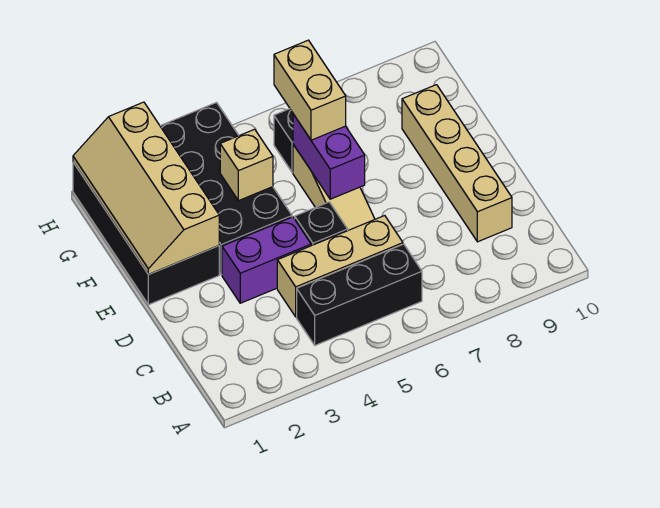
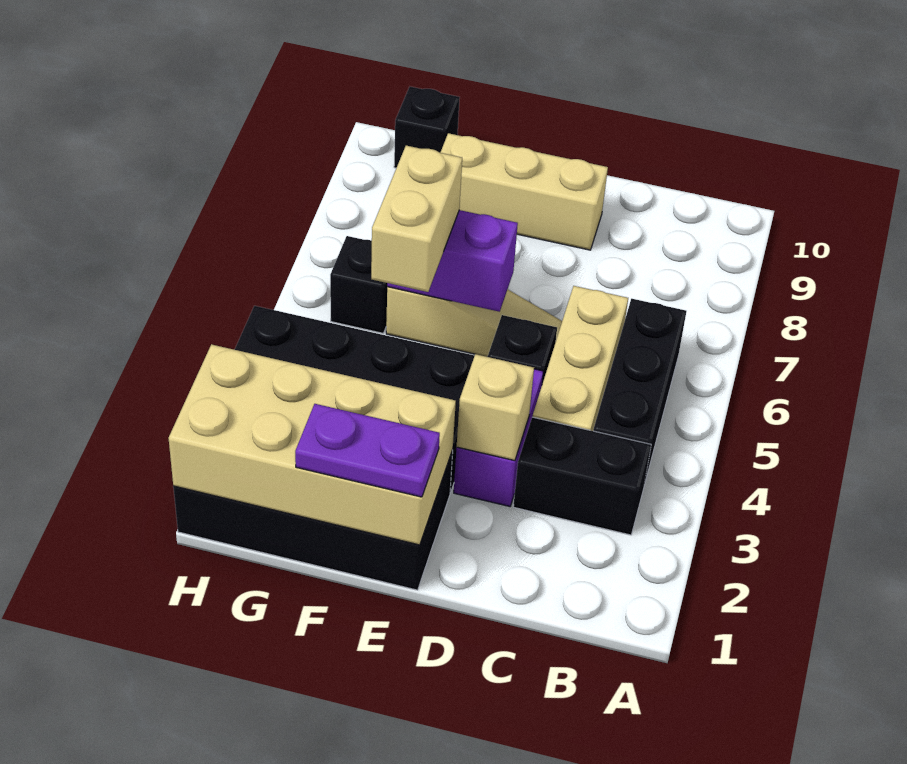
none -> black 1x2 brick [513,417,651,535]
tan 1x4 brick [402,85,512,242] -> tan 1x3 brick [440,133,608,250]
tan 2x4 slope [73,102,219,274] -> tan 2x4 brick [169,344,456,545]
none -> purple 1x2 plate [295,404,440,497]
tan 1x1 brick [220,129,273,201] -> tan 1x1 brick moved to [457,354,534,461]
tan 1x2 brick [274,40,346,140] -> tan 1x2 brick turned to [371,146,462,292]
none -> black 1x1 brick [394,87,460,168]

